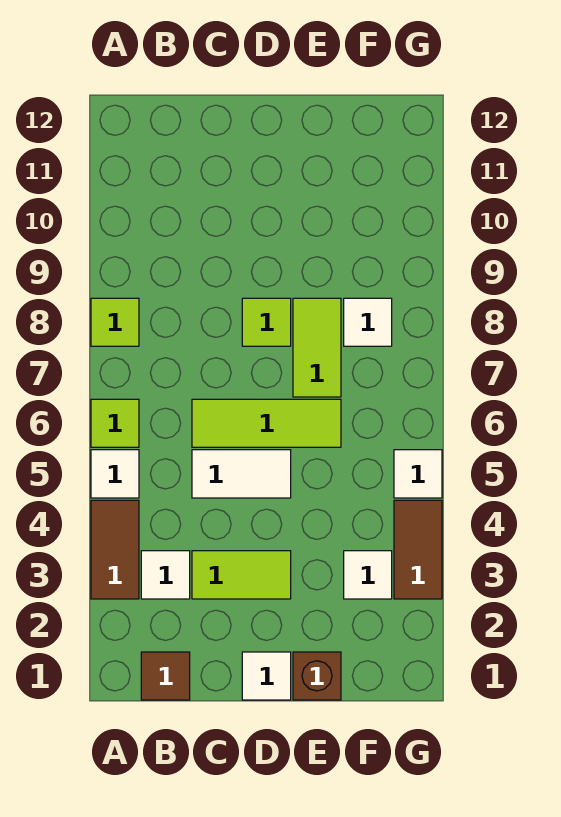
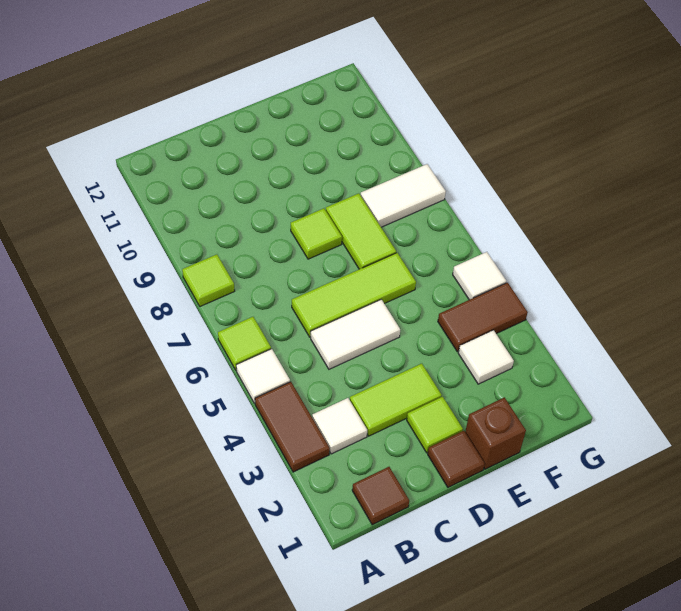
white 1x1 tile [242,652,291,700] -> brown 1x1 tile [428,431,485,487]
none -> lime 1x1 tile [407,397,463,453]
white 1x1 tile [344,298,392,346] -> white 1x2 tile [361,164,446,227]
brown 1x2 tile [394,500,442,599] -> brown 1x2 tile turned to [438,283,528,352]

